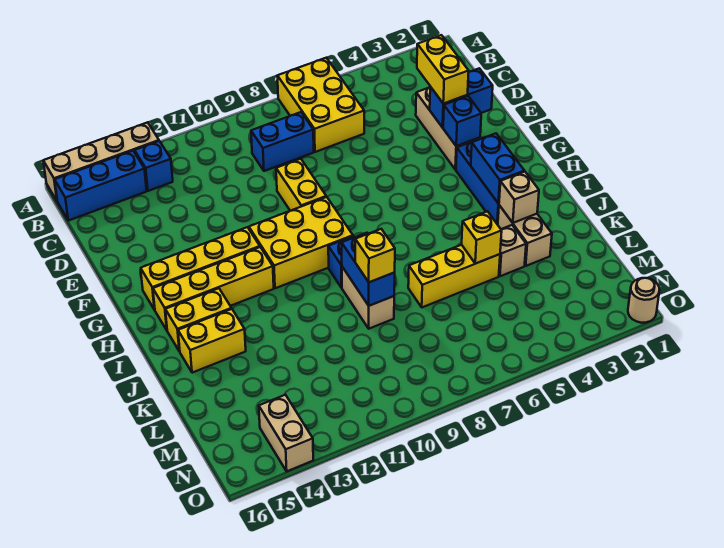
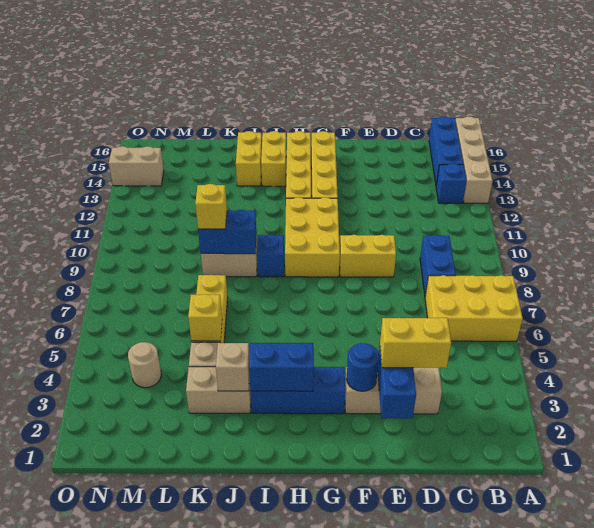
blue 1x1 brick [443,96,481,146] -> blue 1x1 round brick [346,343,379,391]
tan 1x1 round brick [628,278,659,323] -> tan 1x1 round brick moved to [128,342,161,388]

